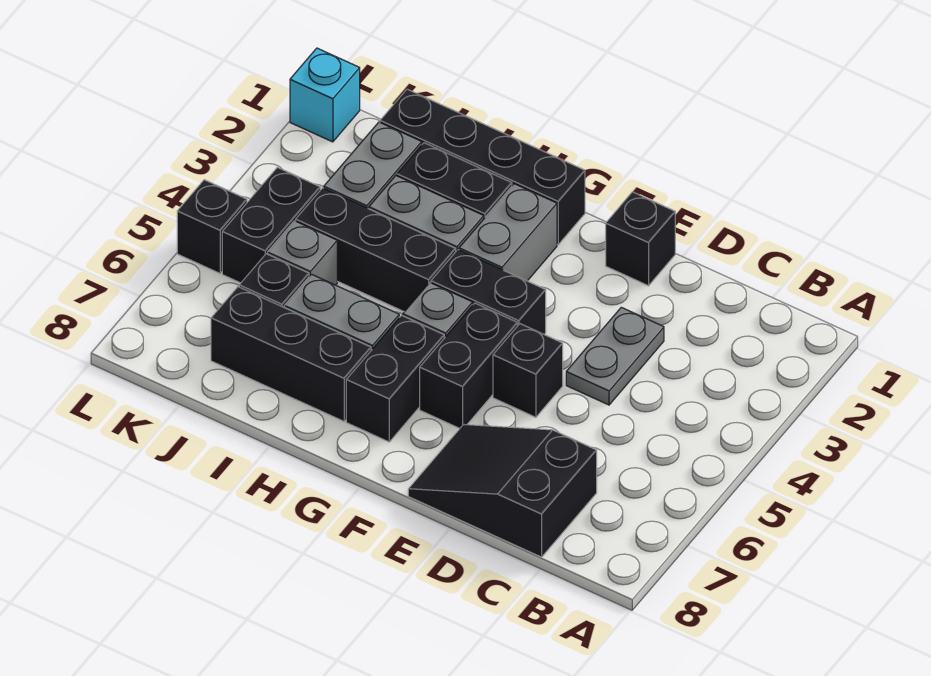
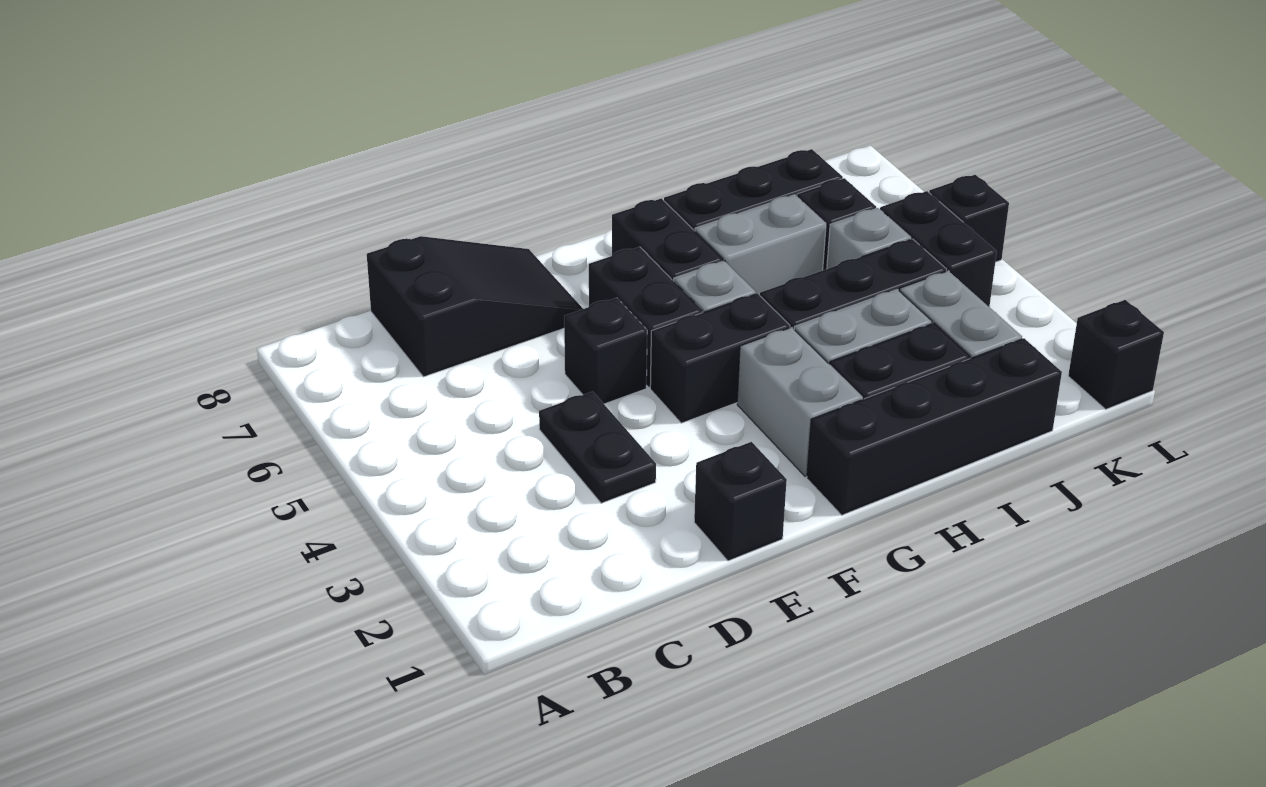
grey 1x2 plate [566,307,664,405] -> black 1x2 plate [539,391,656,503]
cyan 1x1 brick [290,48,360,142] -> black 1x1 brick [1068,300,1164,409]

